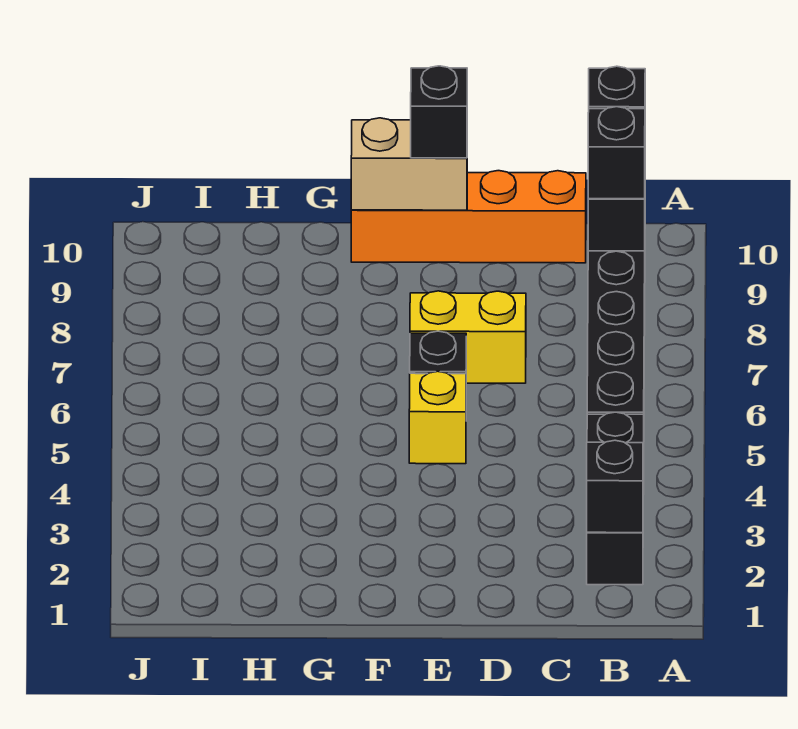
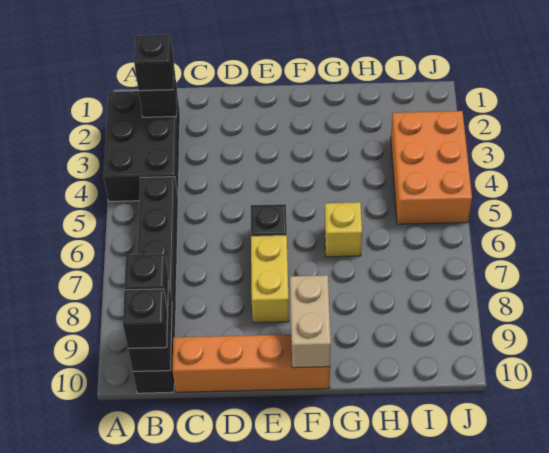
black 1x3 brick [587,412,644,585] -> black 2x3 brick [104,91,180,201]
yellow 1x2 brick [410,291,526,383] -> yellow 1x2 brick turned to [251,236,289,323]
yellow 1x1 brick [409,371,466,464] -> yellow 1x1 brick moved to [325,202,362,257]
tan 1x2 brick [351,118,467,210] -> tan 1x2 brick turned to [290,275,331,368]
black 1x1 brick [411,66,467,158] -> black 1x1 brick moved to [134,35,174,91]
none -> orange 2x3 brick [391,111,472,224]

